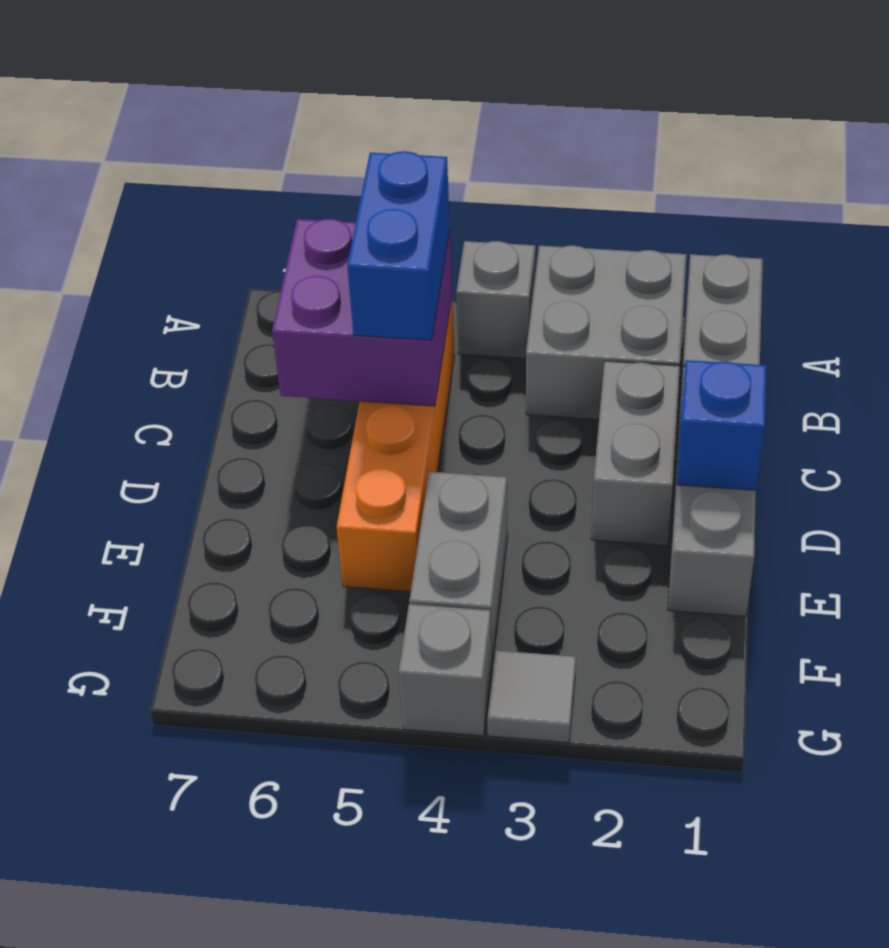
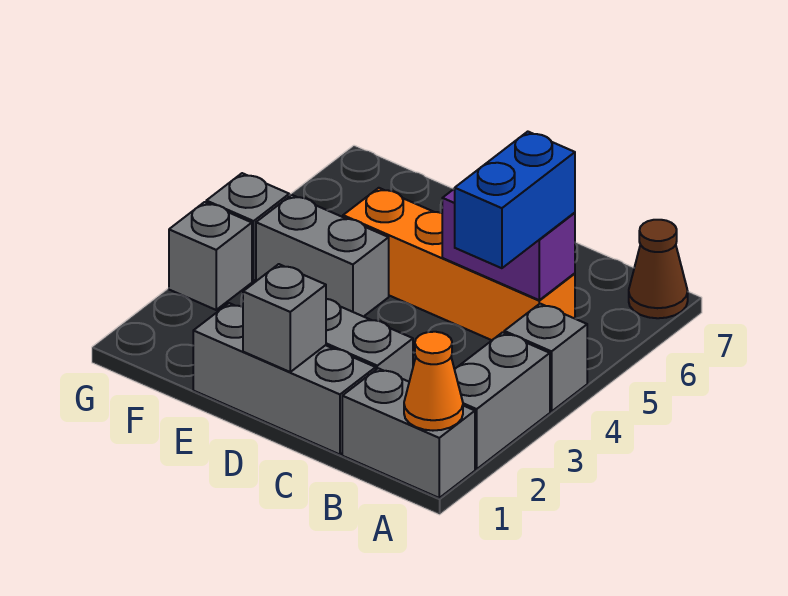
none -> orange 1x1 cone [404,332,463,431]
grey 2x2 brick [526,245,686,420] -> grey 1x2 brick [455,332,550,469]
none -> brown 1x1 cone [629,220,688,318]
purple 2x2 brick [272,219,452,406] -> purple 1x2 brick [442,189,575,300]
blue 1x2 brick [347,151,450,340] -> blue 1x2 brick turned to [455,132,575,268]
blue 1x1 brick [677,360,766,490] -> grey 1x1 brick [243,264,326,372]
grey 1x1 tile [487,650,576,743] -> grey 1x1 brick [169,202,252,310]

